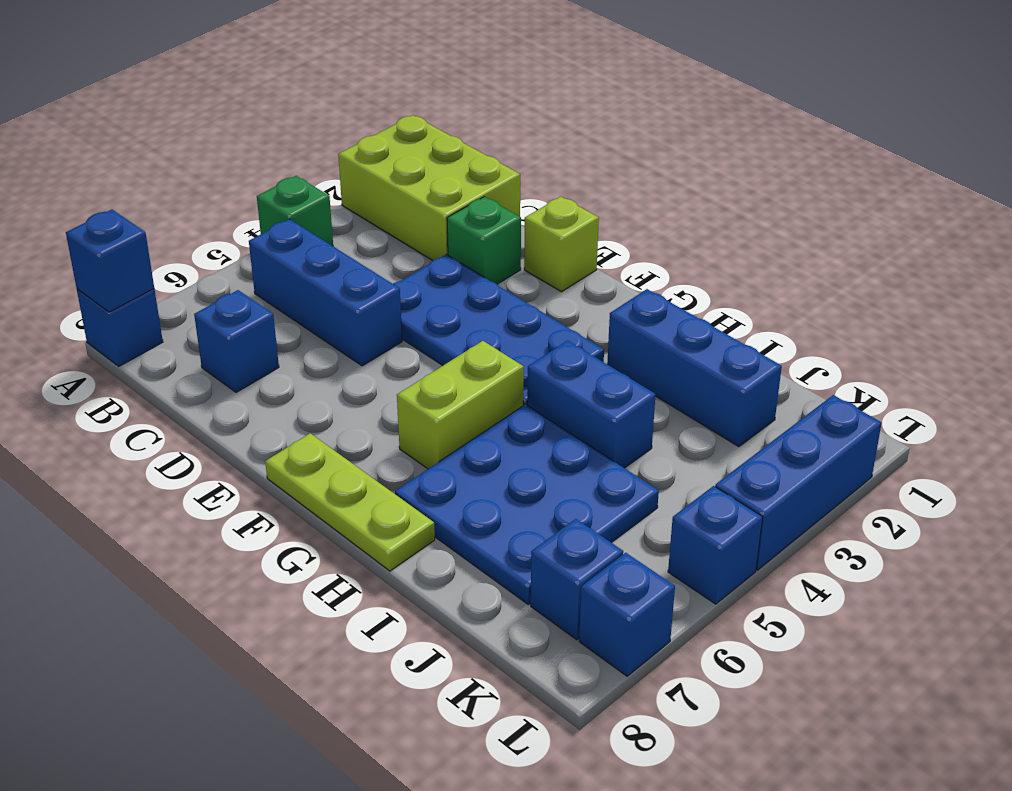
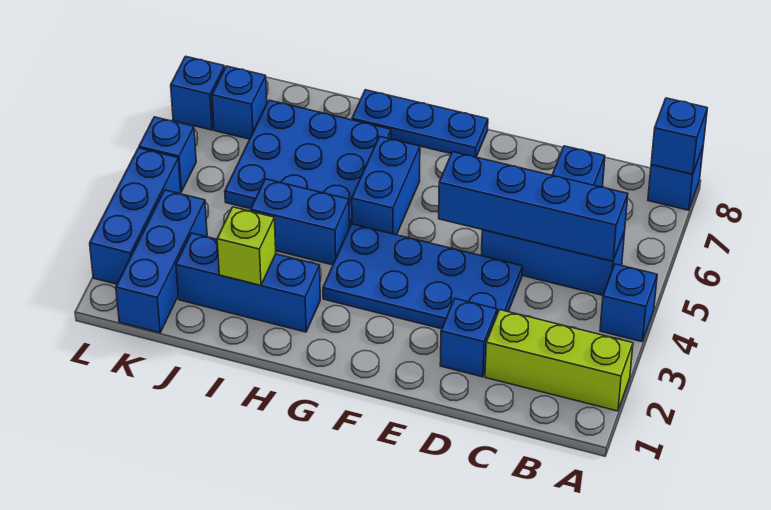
lime 2x3 brick [338,115,520,260] -> lime 1x3 brick [485,310,633,411]
green 1x1 brick [257,176,333,246] -> blue 1x1 brick [600,264,657,342]
none -> blue 1x4 brick [439,152,628,261]
green 1x1 brick [447,197,521,284] -> blue 1x1 brick [440,299,497,377]
lime 1x1 brick [524,197,599,292] -> lime 1x1 brick moved to [217,207,276,285]
lime 1x3 plate [265,433,435,571] -> blue 1x3 plate [352,90,488,157]
lime 1x2 brick [397,341,524,469] -> blue 1x2 brick [352,136,420,235]
none -> blue 1x3 brick [116,190,207,333]

